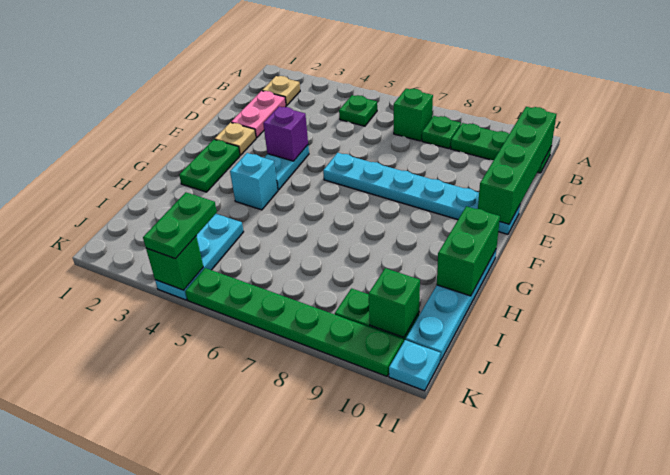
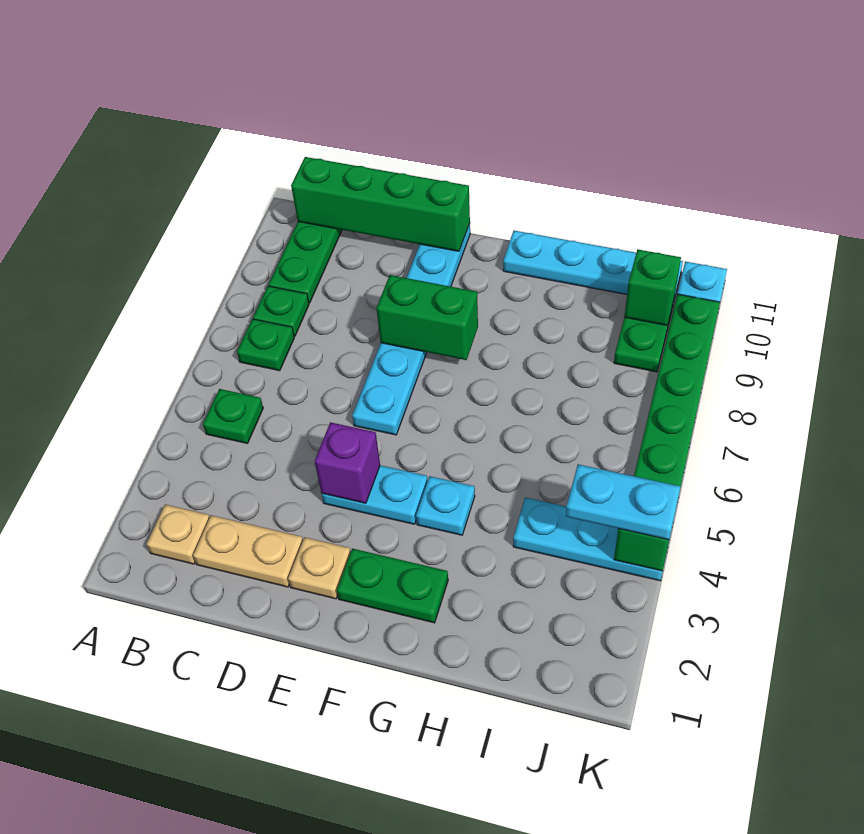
green 1x1 brick [394,89,433,141] -> green 1x1 plate [237,319,294,371]
pink 1x2 plate [231,91,286,138] -> tan 1x2 plate [193,515,303,587]
cyan 1x1 brick [230,153,278,210] -> cyan 1x1 plate [416,476,475,535]
green 1x2 brick [437,206,500,296] -> green 1x2 brick moved to [376,275,478,360]
green 1x2 plate [143,192,217,259] -> cyan 1x2 plate [566,464,681,540]

